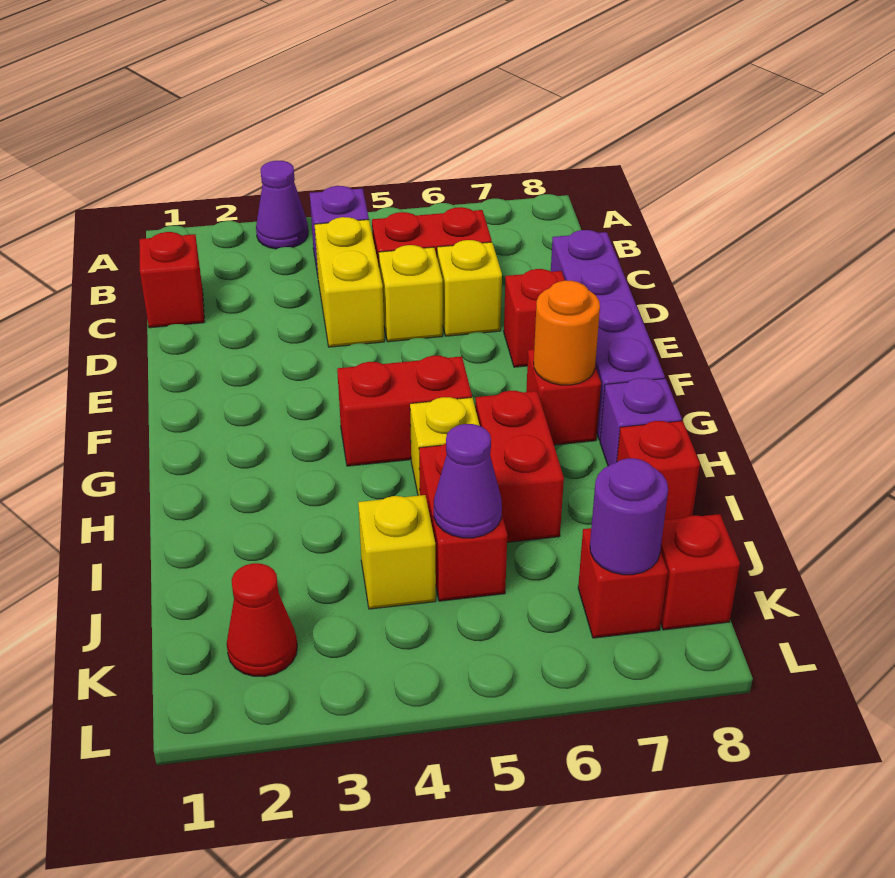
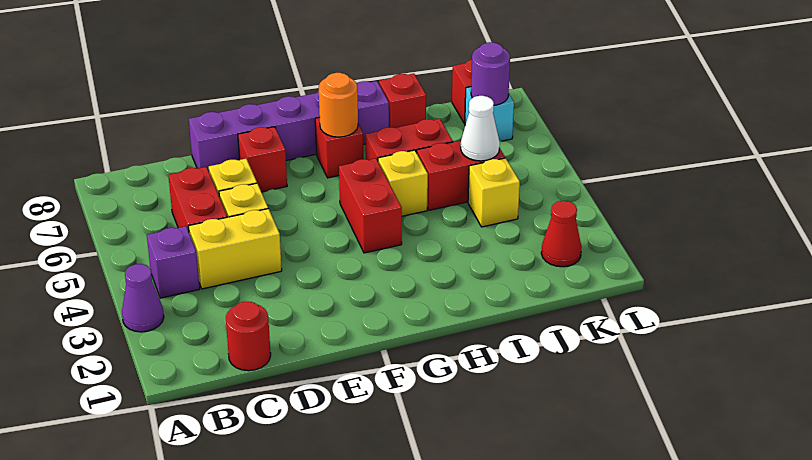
red 1x1 brick [139,232,205,328] -> red 1x1 round brick [226,302,271,371]
purple 1x1 cone [434,424,502,538] -> white 1x1 cone [461,96,500,161]
red 1x1 brick [578,528,668,638] -> cyan 1x1 brick [465,87,514,141]

